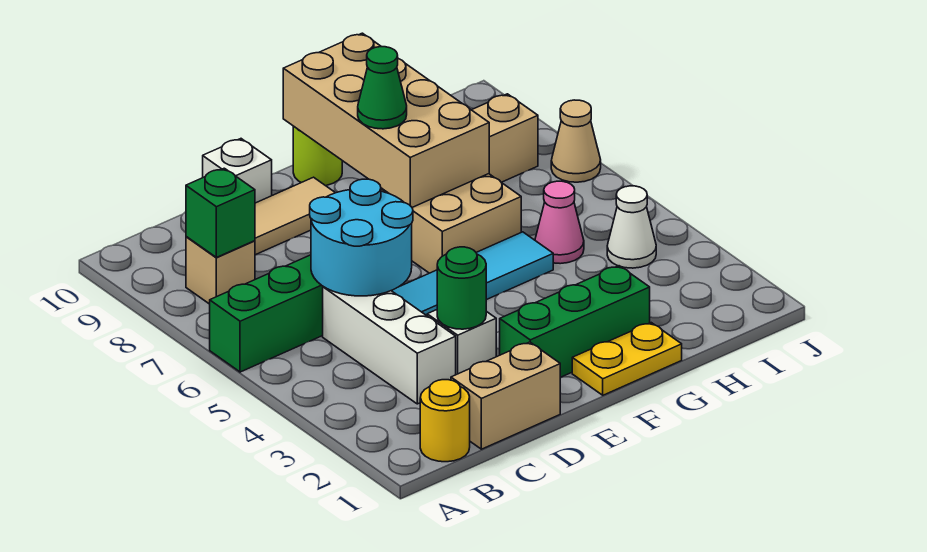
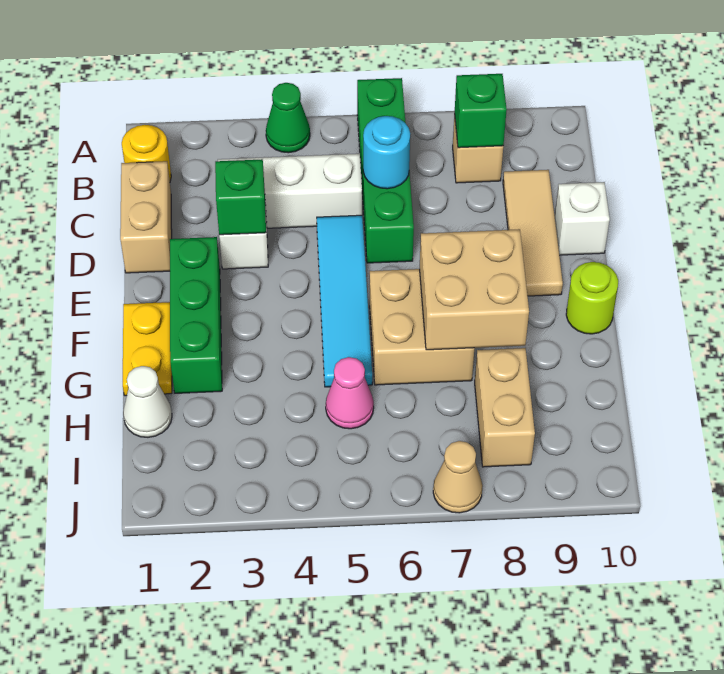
cyan 2x2 round brick [310,179,413,296] -> cyan 1x1 round brick [363,116,410,189]
green 1x1 round brick [437,247,486,329] -> green 1x1 brick [215,159,266,235]
tan 2x4 brick [283,33,489,207] -> tan 2x2 brick [420,229,529,350]
green 1x1 cone [358,47,407,129] -> green 1x1 cone moved to [266,83,310,153]
white 1x1 cone [607,186,656,268] -> white 1x1 cone moved to [123,366,172,437]

